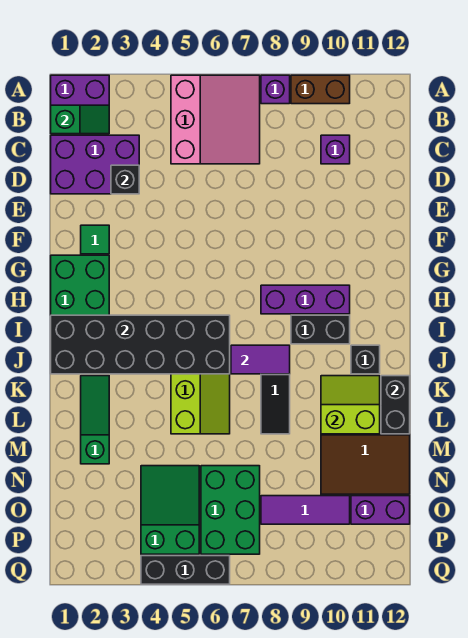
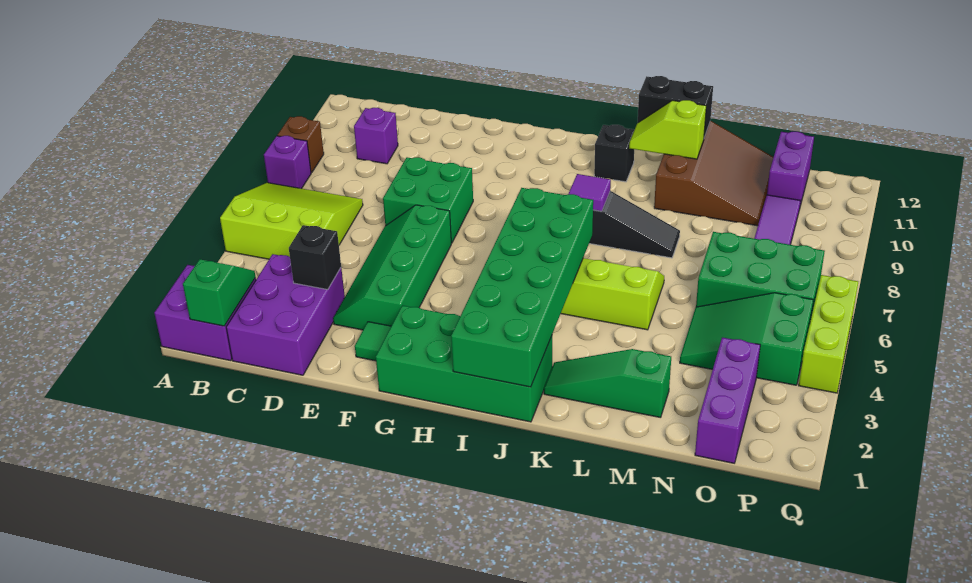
pink 3x3 slope [171,75,260,164] -> lime 3x3 slope [220,183,363,259]
brown 1x2 brick [291,75,350,104] -> brown 1x1 brick [277,116,324,173]
none -> green 2x4 slope [333,205,451,330]
none -> green 2x2 brick [383,157,473,243]
purple 1x3 brick [261,285,350,314] -> purple 1x3 brick moved to [695,337,760,463]
black 2x6 brick [51,315,230,374] -> green 2x6 brick [451,188,593,387]
black 1x2 brick [291,315,350,344] -> none
purple 1x2 tile [231,345,290,374] -> purple 1x1 tile [569,174,611,211]
lime 2x2 slope [321,376,380,434] -> lime 1x2 slope [629,100,706,159]
black 1x3 brick [141,556,230,584] -> lime 1x3 brick [799,275,858,393]

